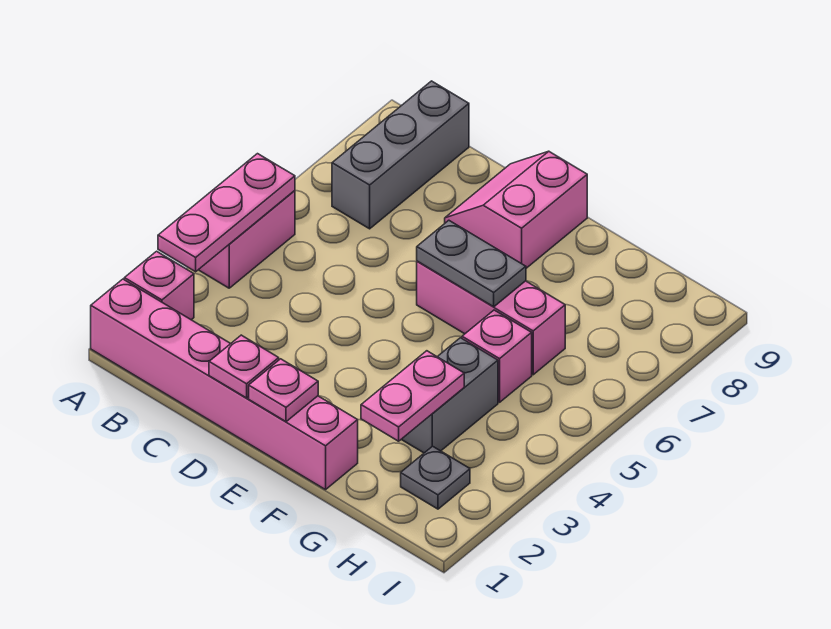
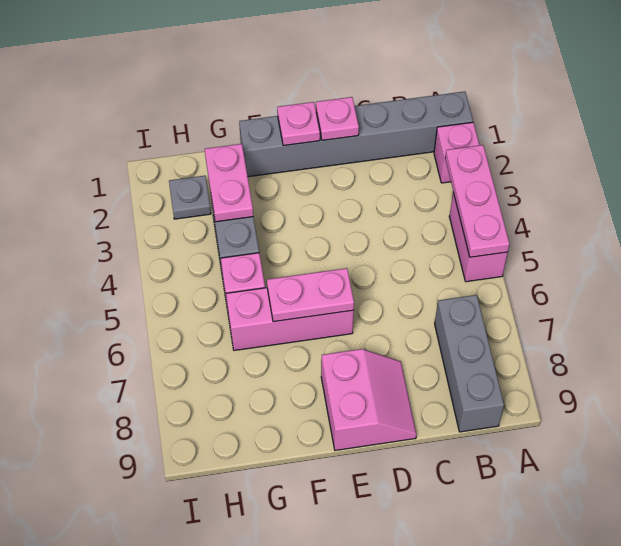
pink 1x6 brick [91,279,358,490] -> grey 1x6 brick [239,92,473,177]
grey 1x2 plate [417,220,526,307] -> pink 1x2 plate [267,268,354,322]

